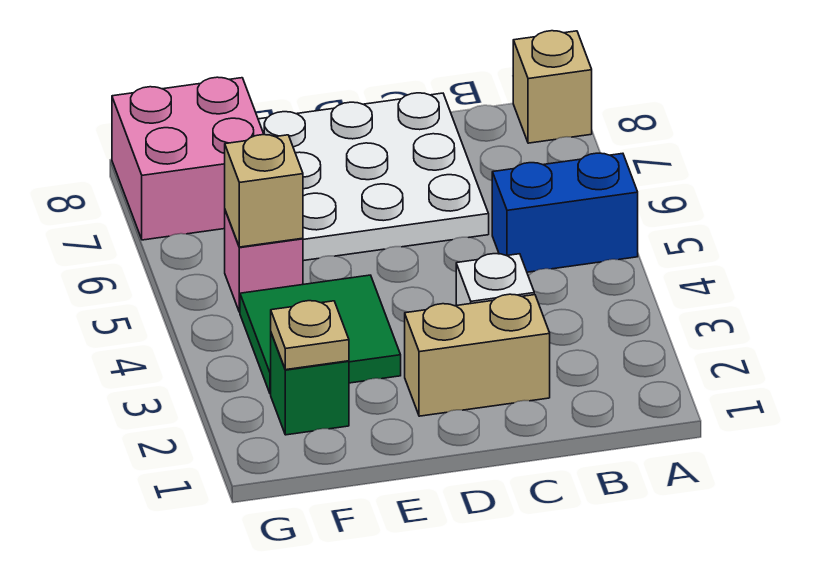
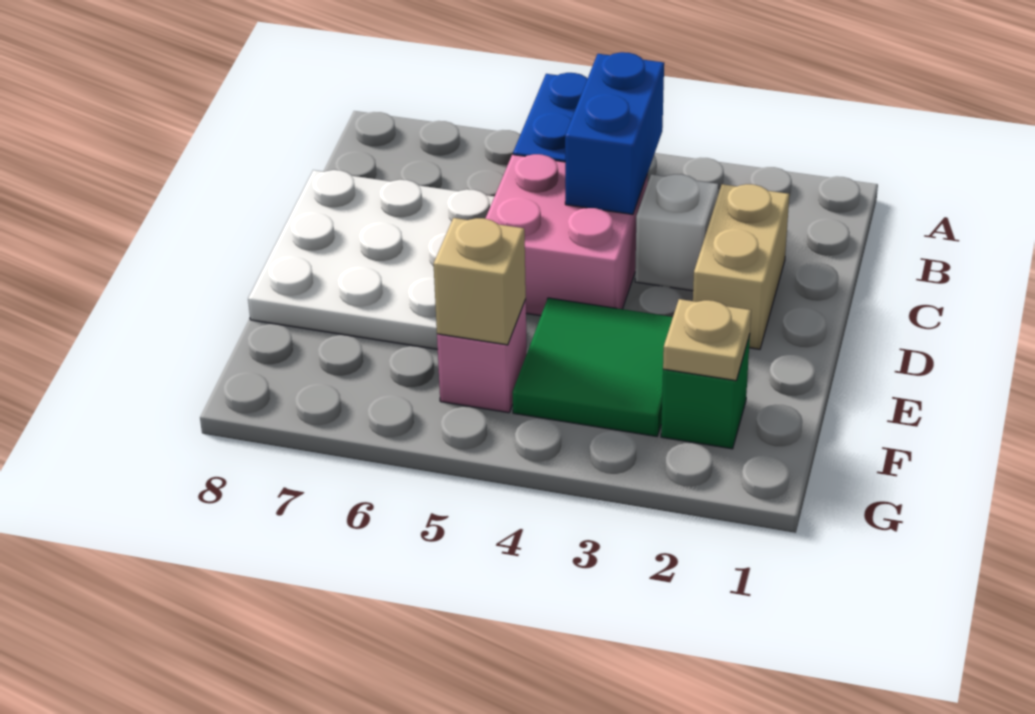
tan 1x1 brick [513,31,592,143] -> none
none -> blue 1x2 brick [565,52,664,215]
pink 2x2 brick [112,77,264,240] -> pink 2x2 brick moved to [485,154,648,316]

